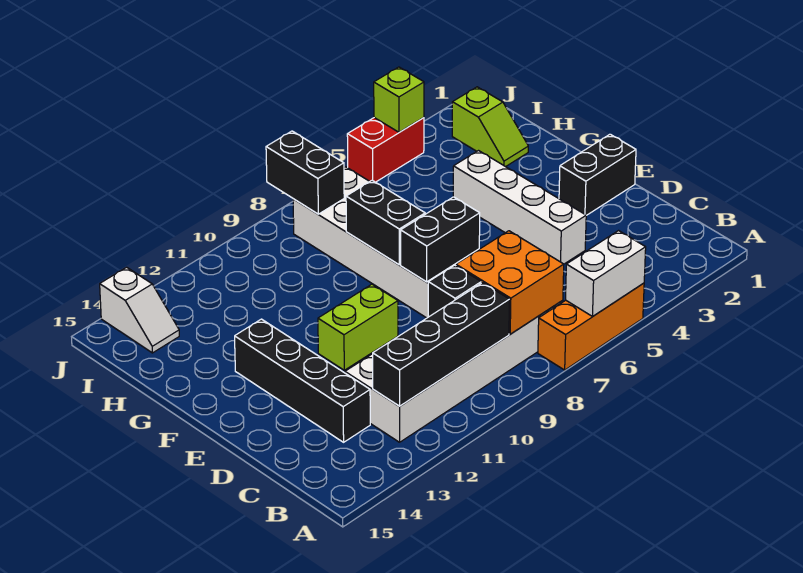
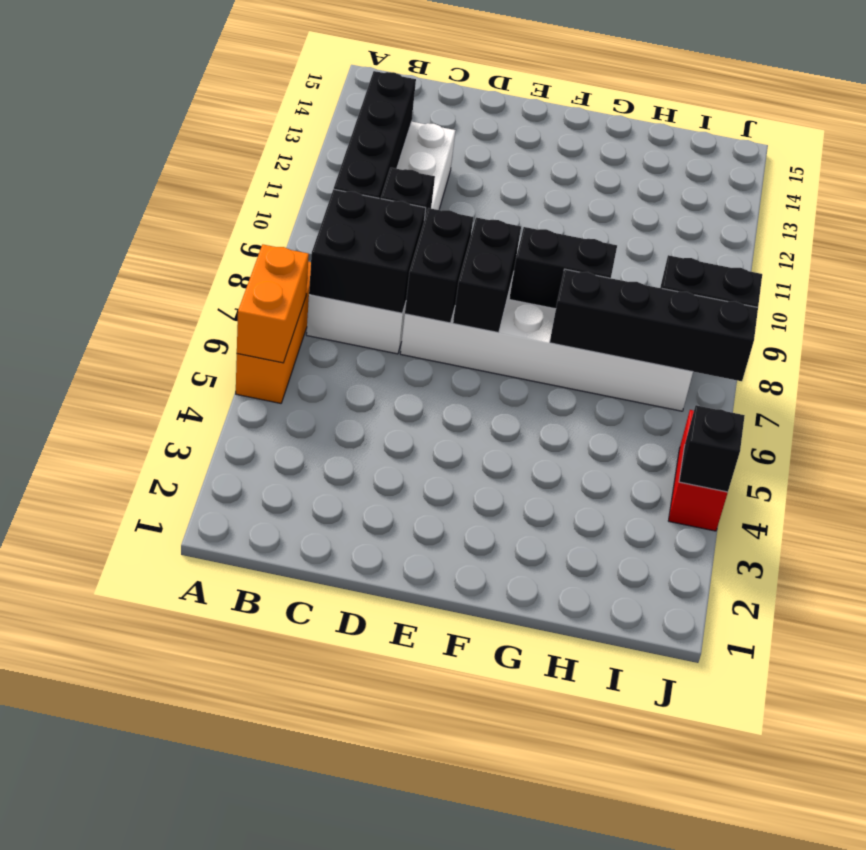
white 1x2 brick [566,231,646,316] -> orange 1x2 brick [237,244,309,363]
orange 2x2 brick [456,231,564,334] -> black 2x2 brick [309,189,426,313]
black 1x4 brick [235,319,370,442] -> black 1x4 brick moved to [550,269,758,381]
white 1x4 brick [453,151,586,264] -> none
black 1x2 brick [559,134,636,215] -> black 1x2 brick moved to [405,208,473,323]
lime 1x2 brick [318,284,398,370] -> none
lime 1x2 slope [452,87,528,167] -> none
white 1x2 slope [100,267,179,353] -> none
lime 1x1 brick [374,67,424,132] -> black 1x1 brick [679,405,745,492]

